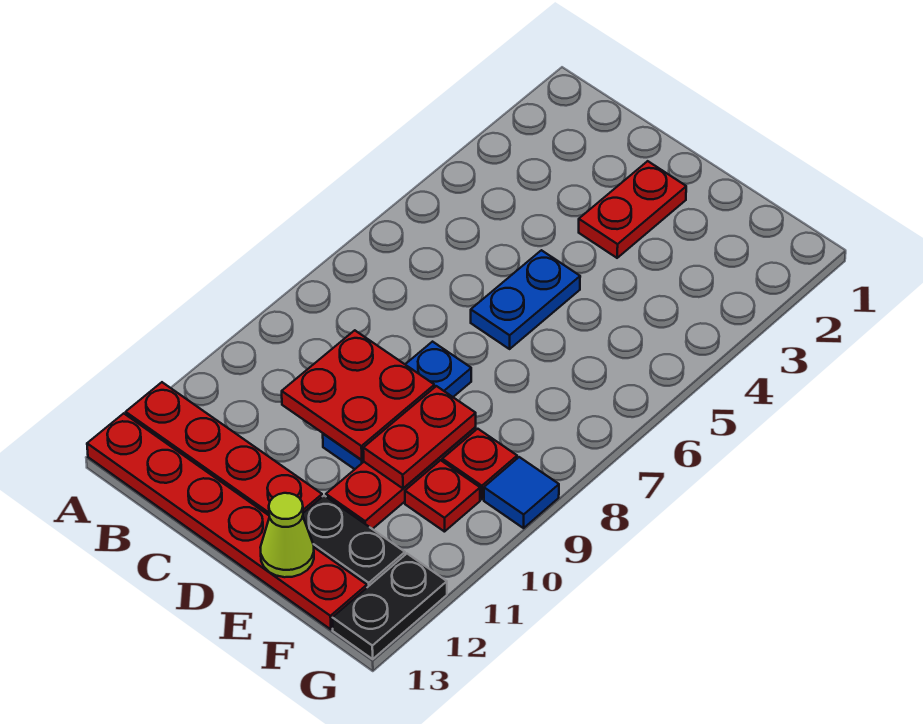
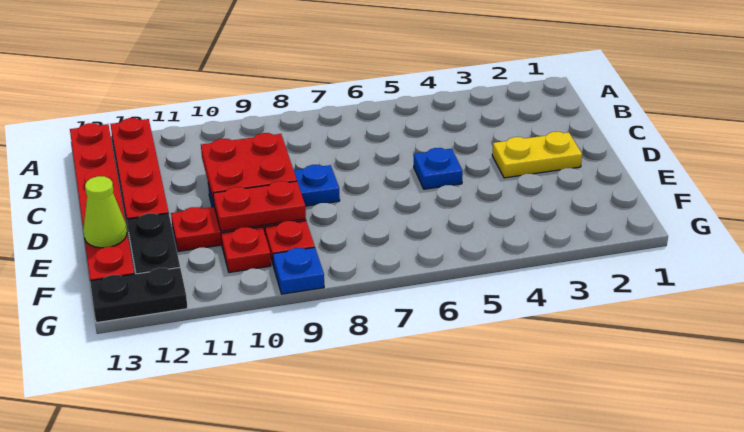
red 1x2 plate [579,161,686,258] -> yellow 1x2 plate [492,132,582,178]
blue 1x2 plate [471,250,580,349] -> blue 1x1 plate [414,148,463,189]
blue 1x1 tile [484,457,559,528] -> blue 1x1 plate [273,248,324,294]

